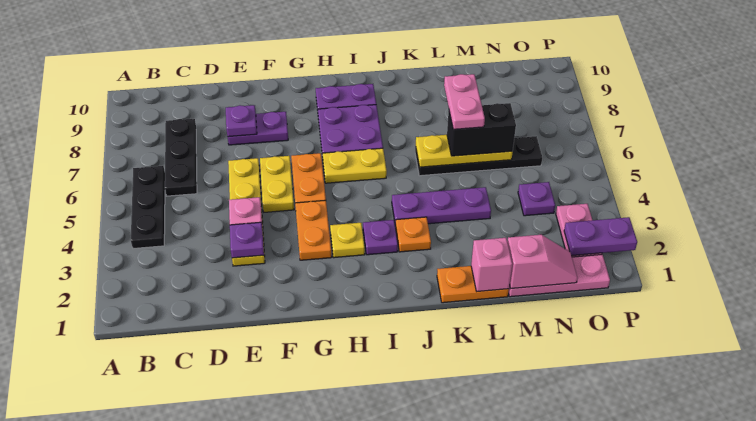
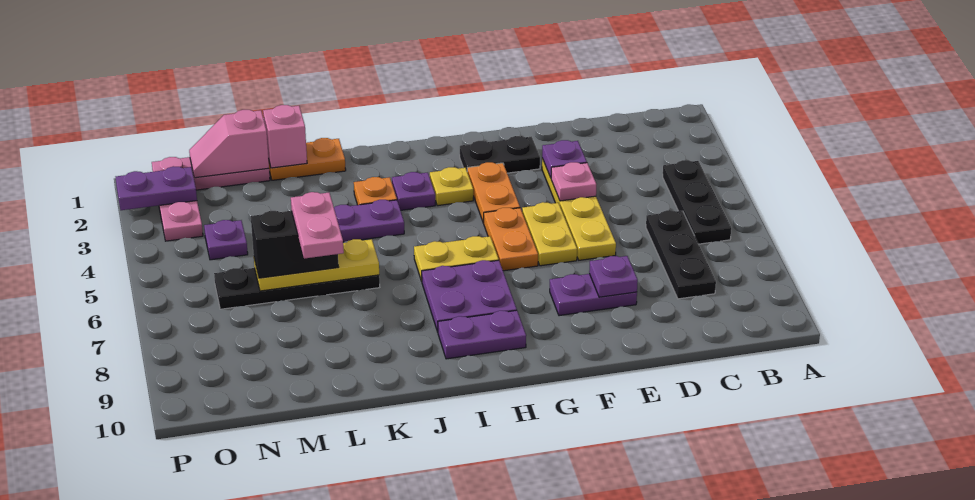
none -> black 1x2 plate [460,136,540,173]

